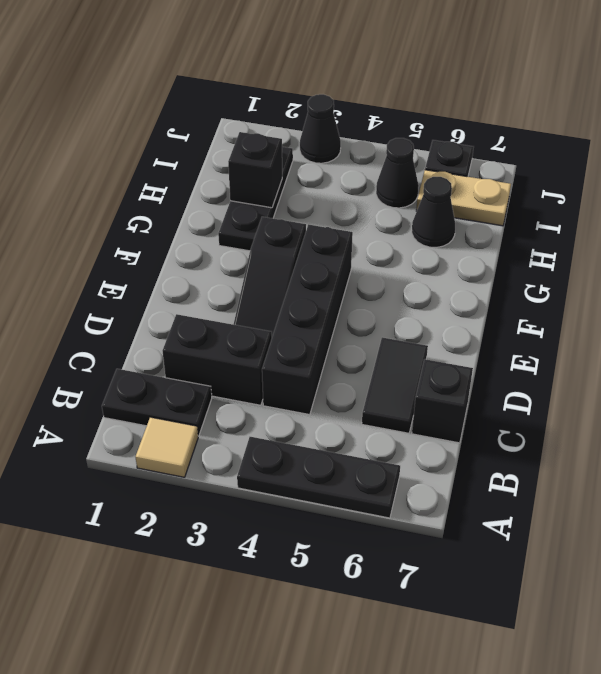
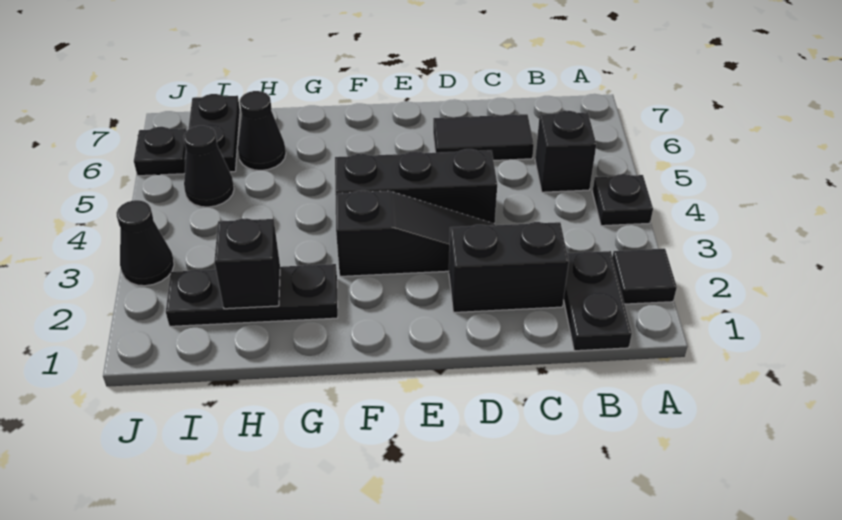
tan 1x1 tile [136,417,198,477] -> black 1x1 tile [612,249,677,304]
black 1x3 plate [237,437,400,518] -> black 1x1 plate [592,174,653,226]
black 1x2 brick [163,314,272,405] -> black 1x2 brick turned to [449,222,569,312]
black 1x4 brick [262,224,353,415] -> black 1x3 brick [335,149,497,224]
black 1x1 brick [412,359,473,443] -> black 1x1 brick moved to [535,111,596,192]
tan 1x2 plate [416,170,511,226] -> black 1x2 plate [185,94,240,172]

